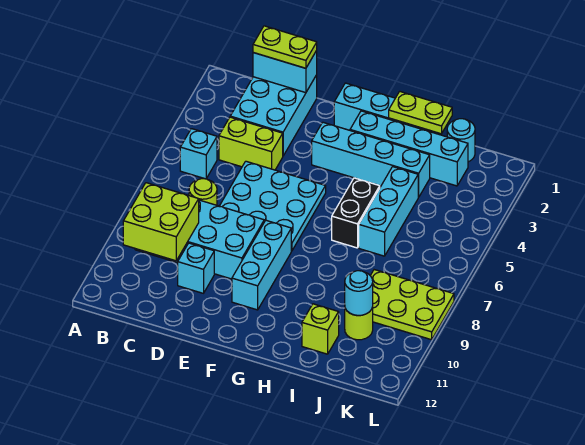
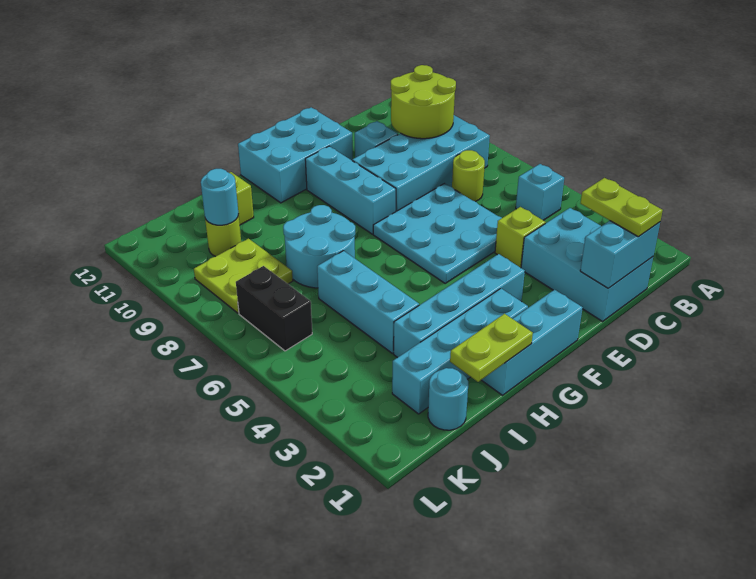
lime 2x2 brick [123,183,199,261] -> lime 2x2 round brick [391,65,456,139]
lime 1x2 plate [253,26,317,68] -> lime 1x2 plate turned to [581,178,663,237]
lime 1x2 brick [219,117,283,170] -> lime 1x1 brick [495,207,546,268]
none -> cyan 2x3 brick [238,107,353,203]
black 1x2 brick [332,178,380,248] -> black 1x2 brick moved to [236,266,312,351]
none -> cyan 2x2 round brick [283,205,355,288]
lime 2x3 plate [370,270,454,340] -> lime 2x2 plate [194,239,293,313]

